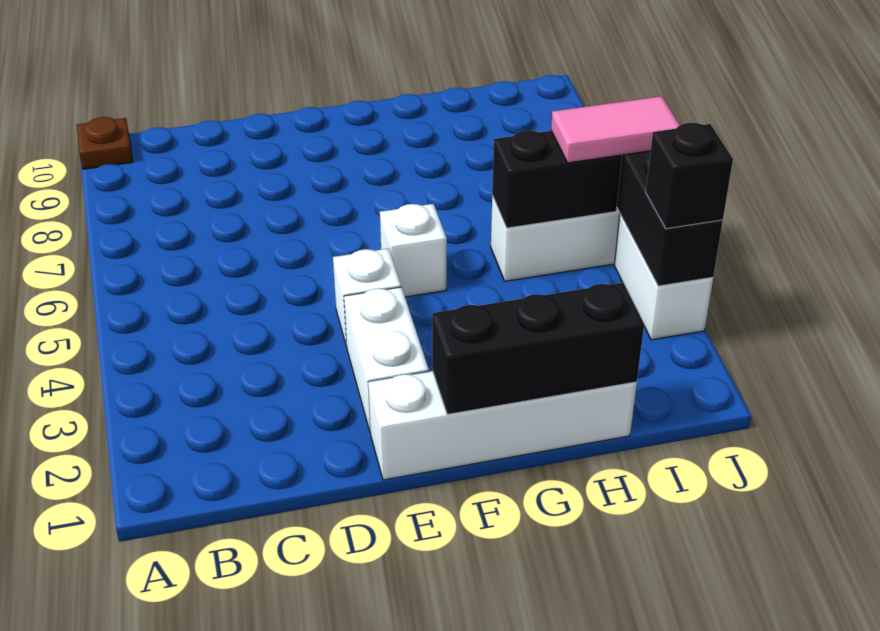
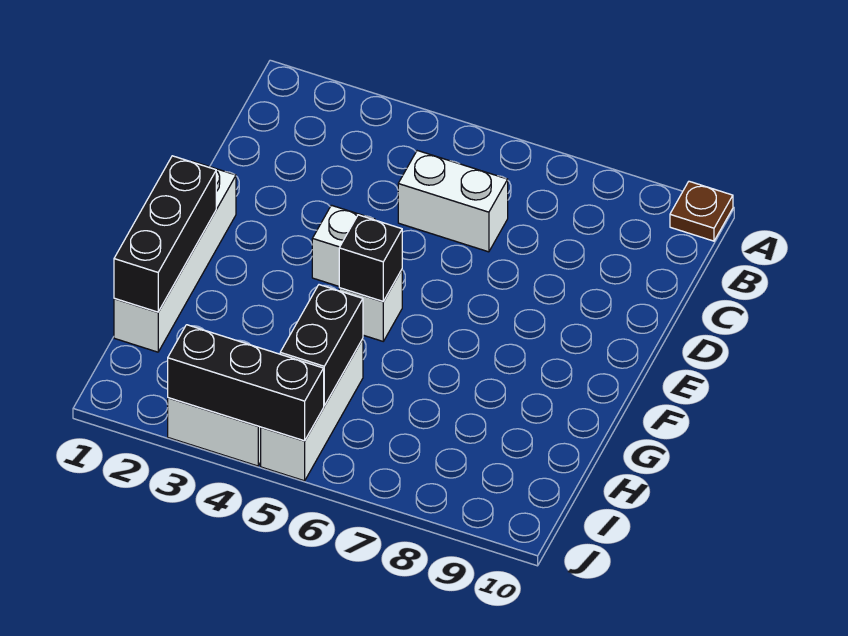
white 1x2 brick [344,287,429,433] -> white 1x2 brick moved to [398,151,508,252]
pink 1x2 tile [551,96,680,163] -> none
black 1x1 brick [646,123,733,229] -> black 1x1 brick moved to [339,215,402,301]

